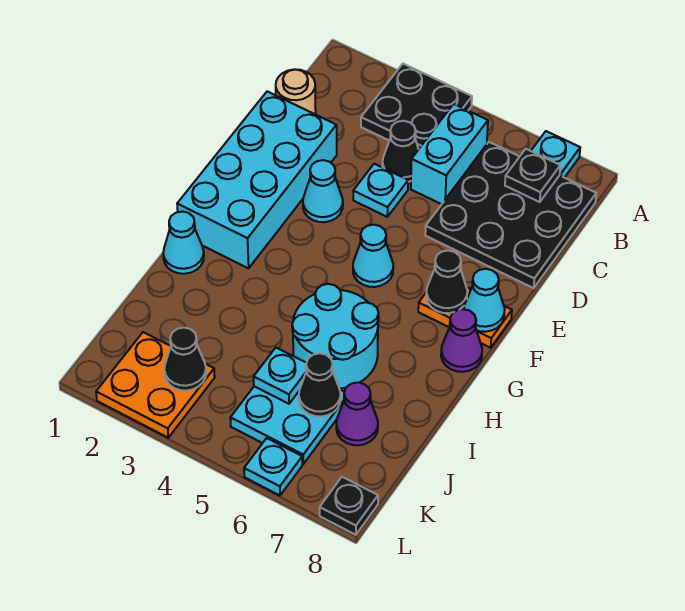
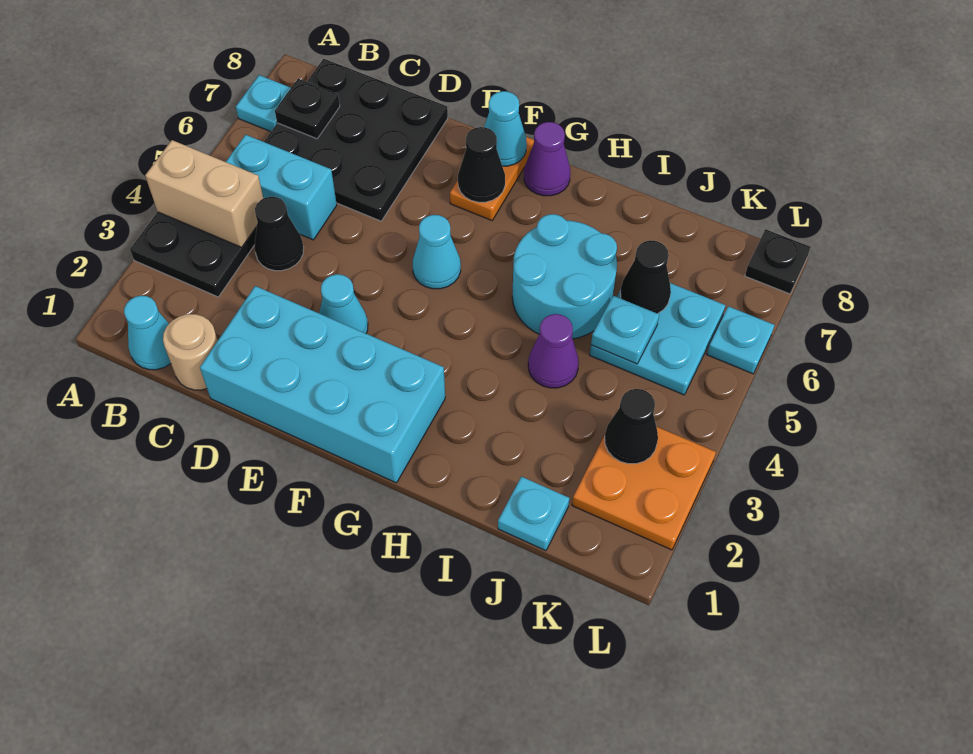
none -> tan 1x2 brick [145,140,263,247]
cyan 1x1 plate [353,164,408,217] -> cyan 1x1 plate moved to [498,477,569,551]
cyan 1x1 cone [163,211,204,274] -> cyan 1x1 cone moved to [124,296,171,370]
purple 1x1 cone [336,382,378,445] -> purple 1x1 cone moved to [528,314,579,388]

